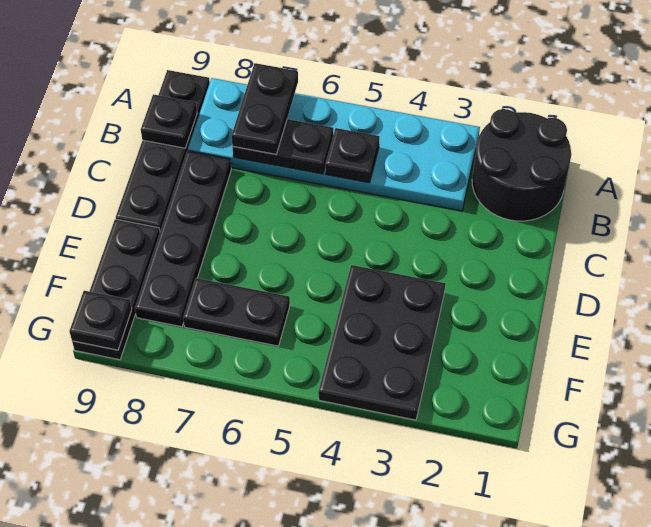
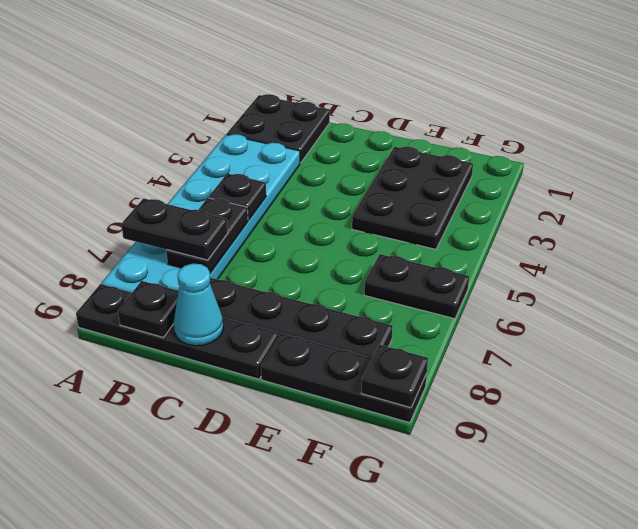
black 2x2 round brick [472,109,571,221] -> black 2x2 plate [227,94,330,163]
none -> cyan 1x1 cone [174,264,223,346]
black 2x3 plate [318,265,445,420] -> black 2x3 plate turned to [352,147,473,249]
black 1x2 plate [183,278,290,346] -> black 1x2 plate turned to [364,254,469,319]

